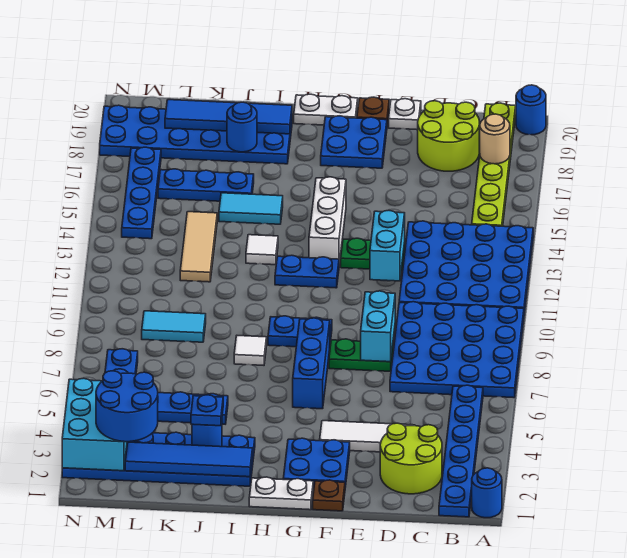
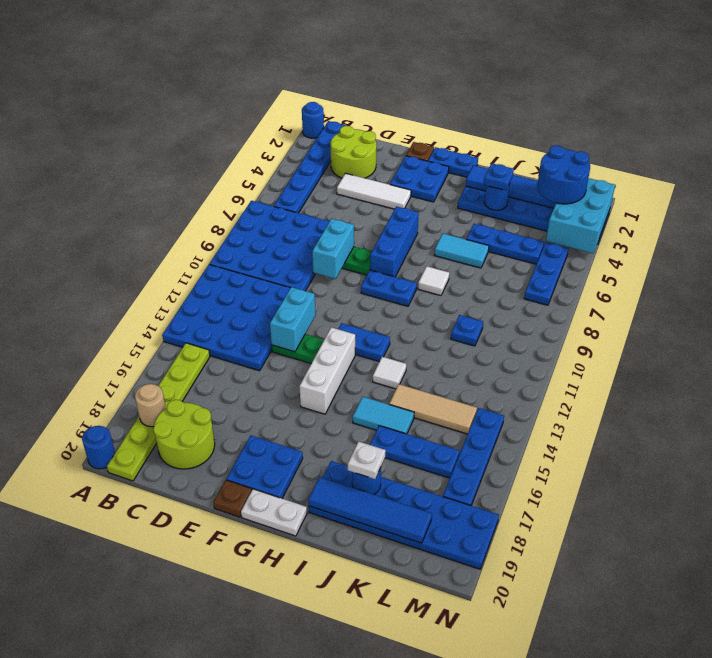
white 1x1 plate [389,99,421,130] -> white 1x1 plate moved to [348,441,386,479]
white 1x2 plate [249,477,313,510] -> blue 1x2 plate [428,147,478,177]
cyan 1x2 tile [142,311,206,342] -> cyan 1x2 tile moved to [435,234,489,268]
none -> blue 1x1 plate [451,315,483,346]
tan 1x3 tile [180,212,217,282] -> tan 1x3 tile turned to [389,384,477,434]

